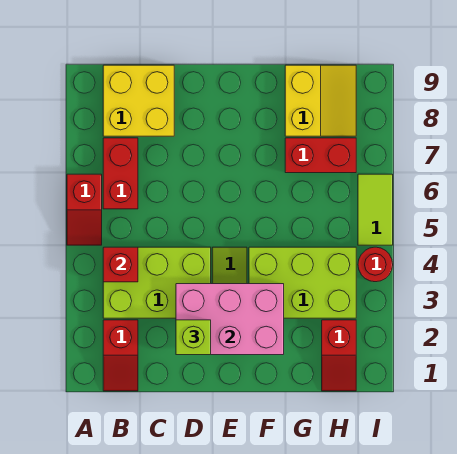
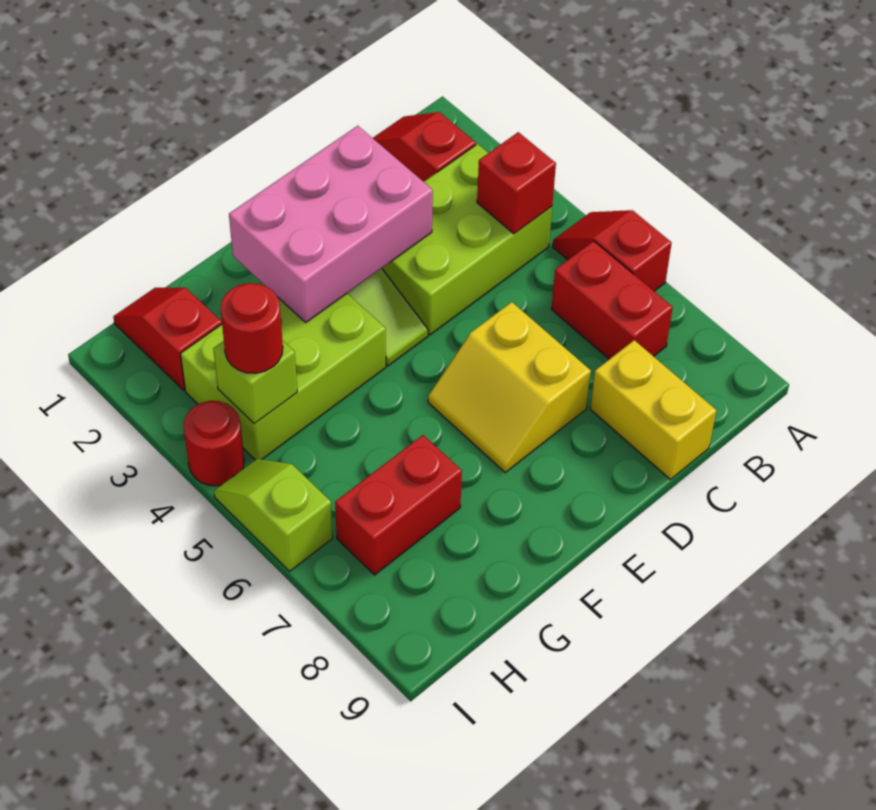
yellow 2x2 brick [103,65,174,136] -> yellow 1x2 brick [590,340,716,479]
lime 1x1 brick [176,320,211,355] -> lime 1x1 brick moved to [213,340,297,423]
yellow 2x2 slope [285,65,356,136] -> yellow 2x2 slope moved to [428,302,591,472]
none -> red 1x1 round brick [221,283,283,373]
lime 1x2 tile [358,174,393,245] -> lime 1x2 slope [214,459,333,571]

